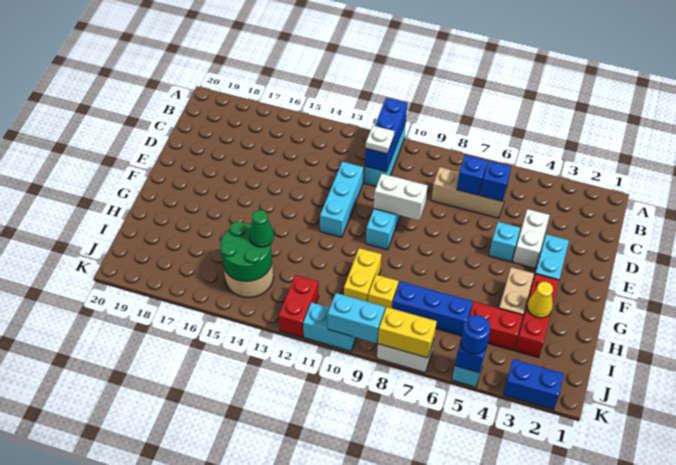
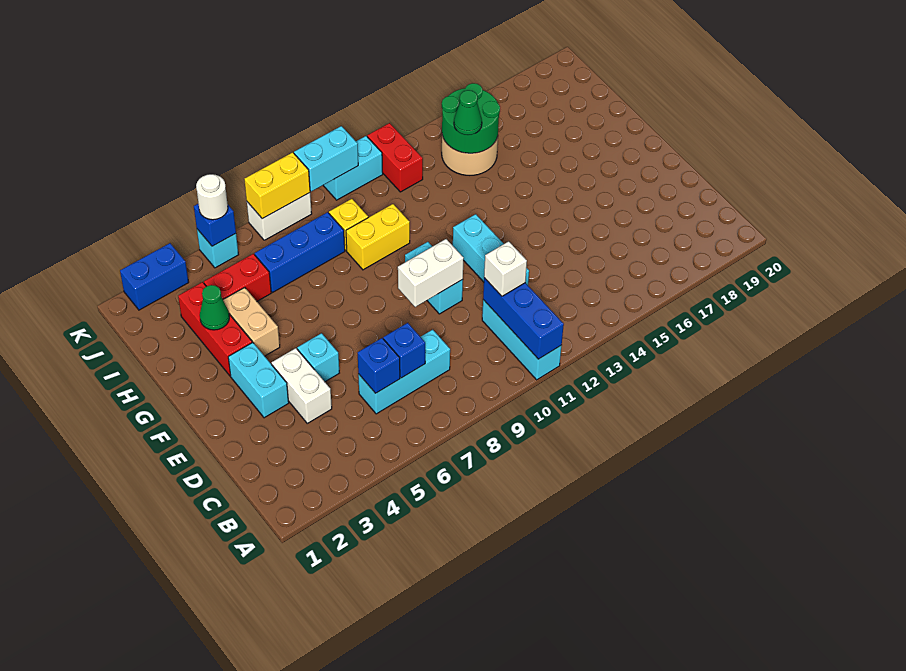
tan 1x3 brick [432,167,507,218] -> cyan 1x3 brick [358,330,450,414]
white 1x1 plate [366,126,395,154] -> white 1x1 brick [484,241,527,296]
yellow 1x1 cone [527,282,553,318] -> green 1x1 cone [200,285,229,330]
yellow 1x2 brick [344,248,382,302] -> yellow 1x2 brick turned to [346,204,410,270]
blue 1x1 round brick [461,315,490,354] -> white 1x1 round brick [196,174,228,220]

